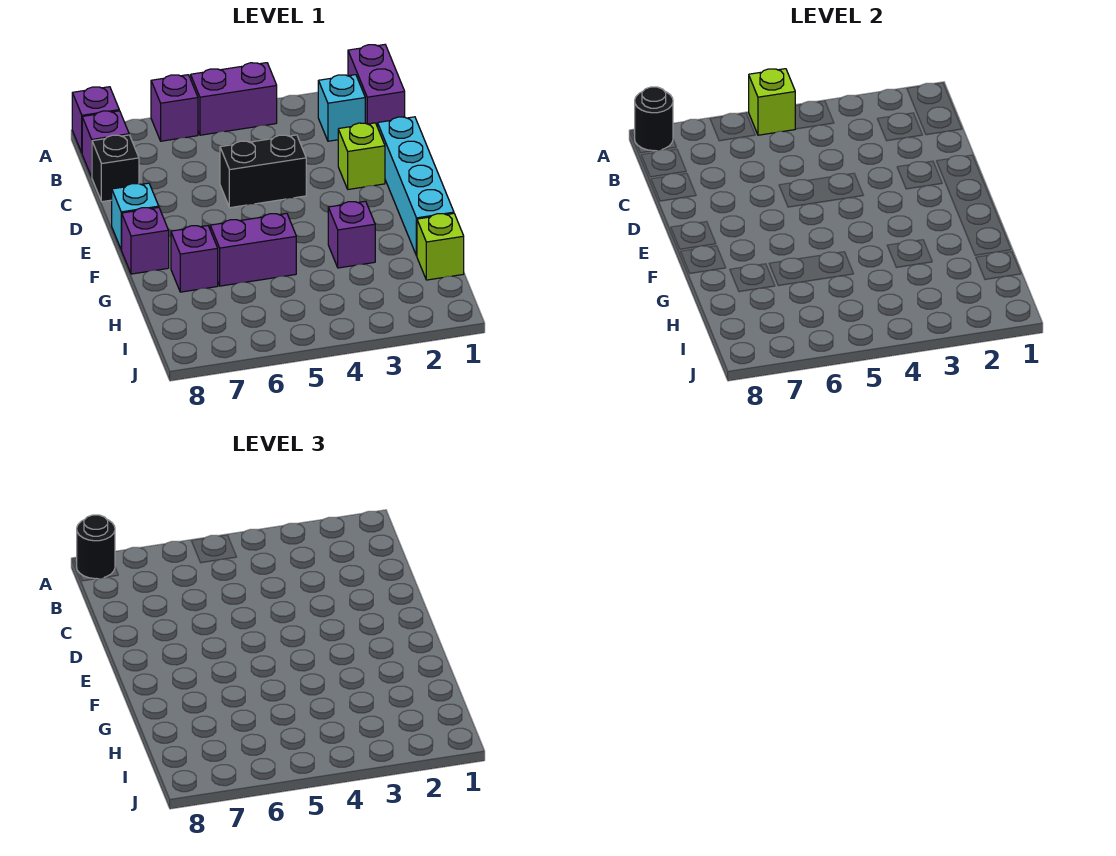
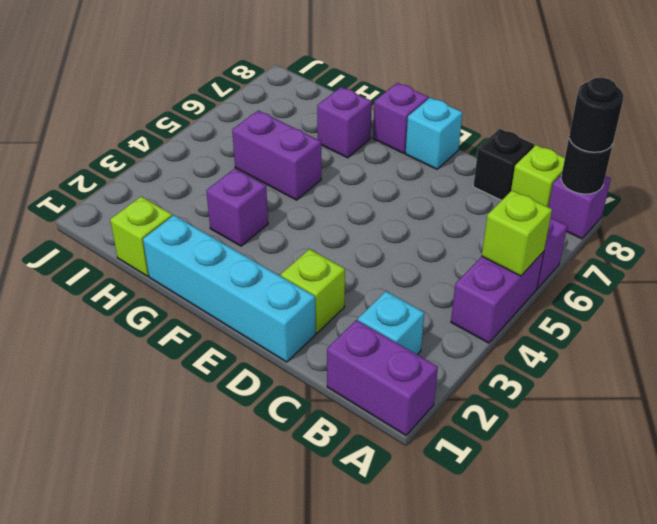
purple 1x1 brick [82,111,129,177] -> lime 1x1 brick [511,145,565,207]
black 1x2 brick [220,135,306,208] -> none
purple 1x2 brick [210,213,296,286] -> purple 1x2 brick turned to [232,110,321,200]

